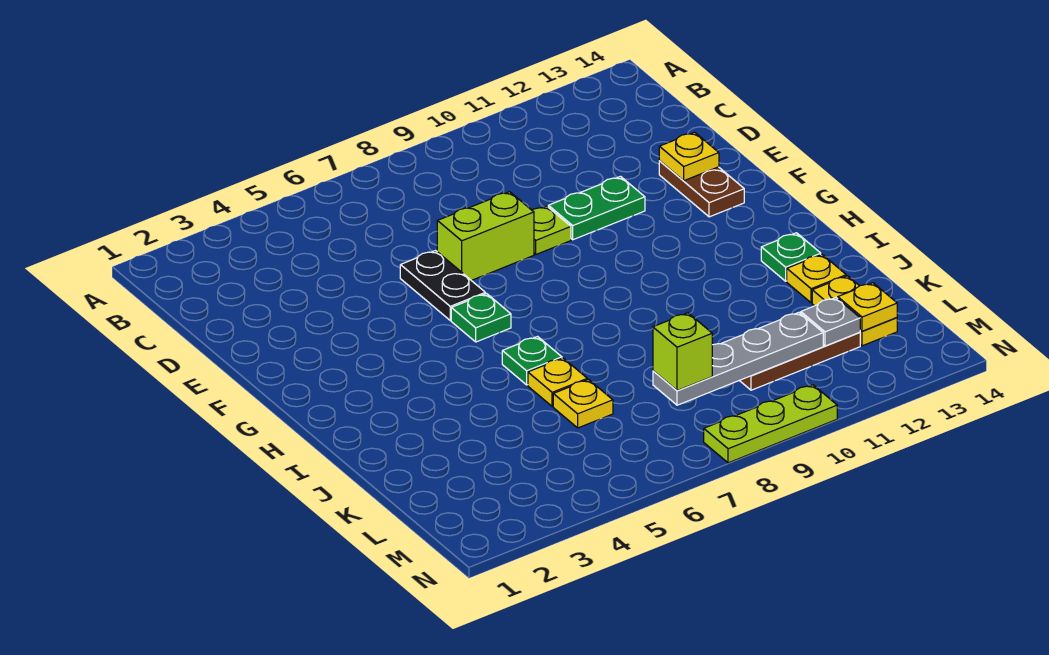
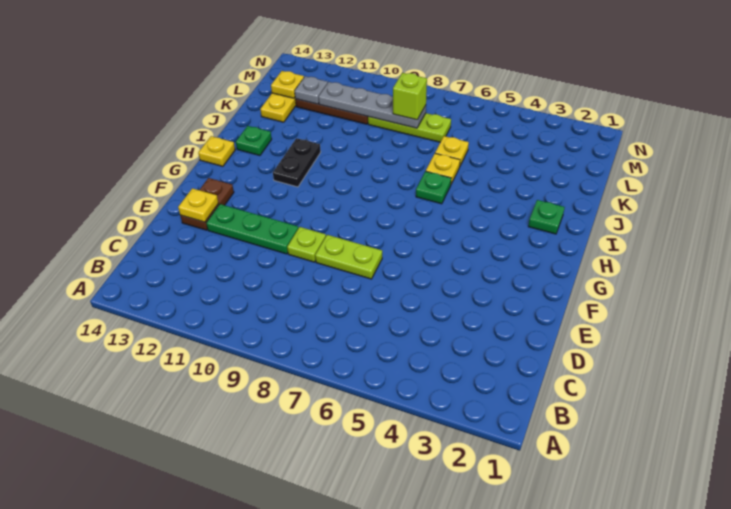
black 1x2 plate [400,251,485,320] -> black 1x2 plate moved to [273,138,321,187]
lime 1x2 brick [437,192,534,280] -> lime 1x2 plate [315,235,382,279]
green 1x2 plate [548,177,645,240] -> green 1x3 plate [206,204,298,254]
green 1x1 plate [451,294,511,342] -> green 1x1 plate moved to [528,200,565,234]
yellow 1x1 plate [787,254,846,303] -> yellow 1x1 plate moved to [198,136,235,166]
lime 1x3 plate [704,385,837,463] -> lime 1x3 plate moved to [368,113,451,142]

